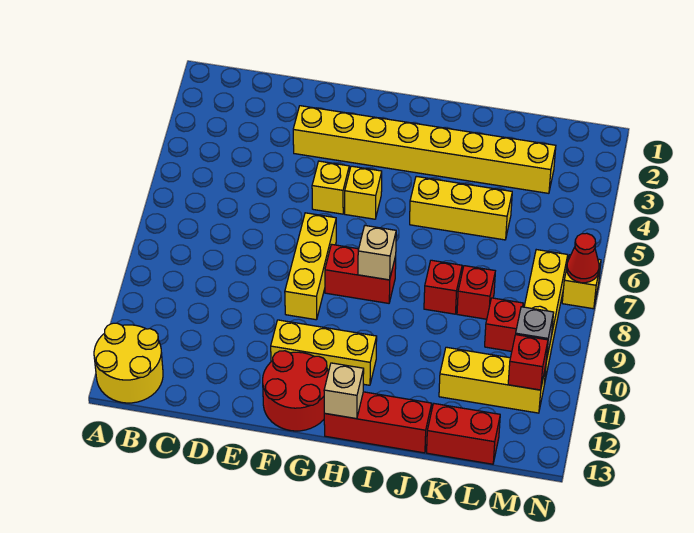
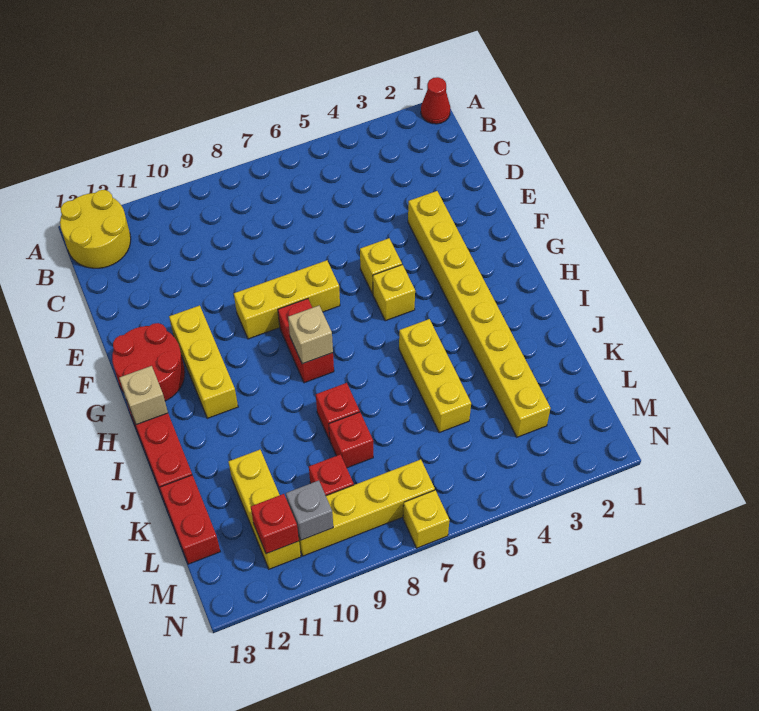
red 1x1 cone [567,233,599,283] -> red 1x1 cone moved to [421,77,450,124]

